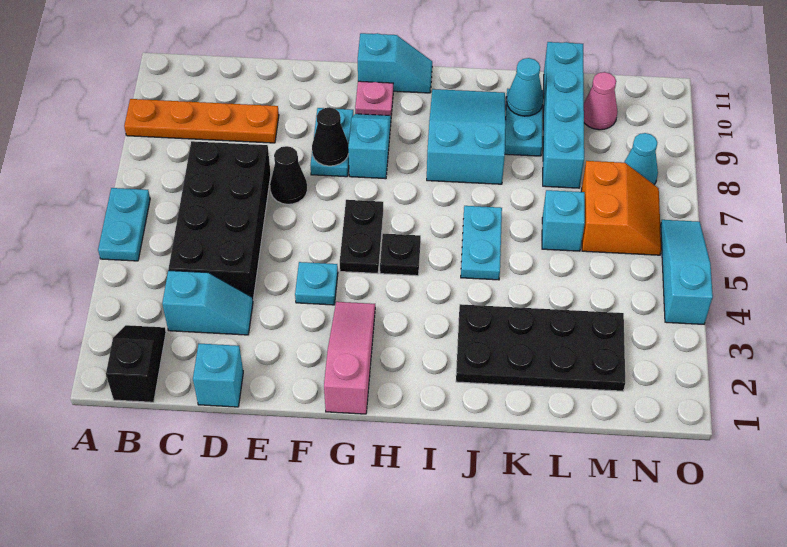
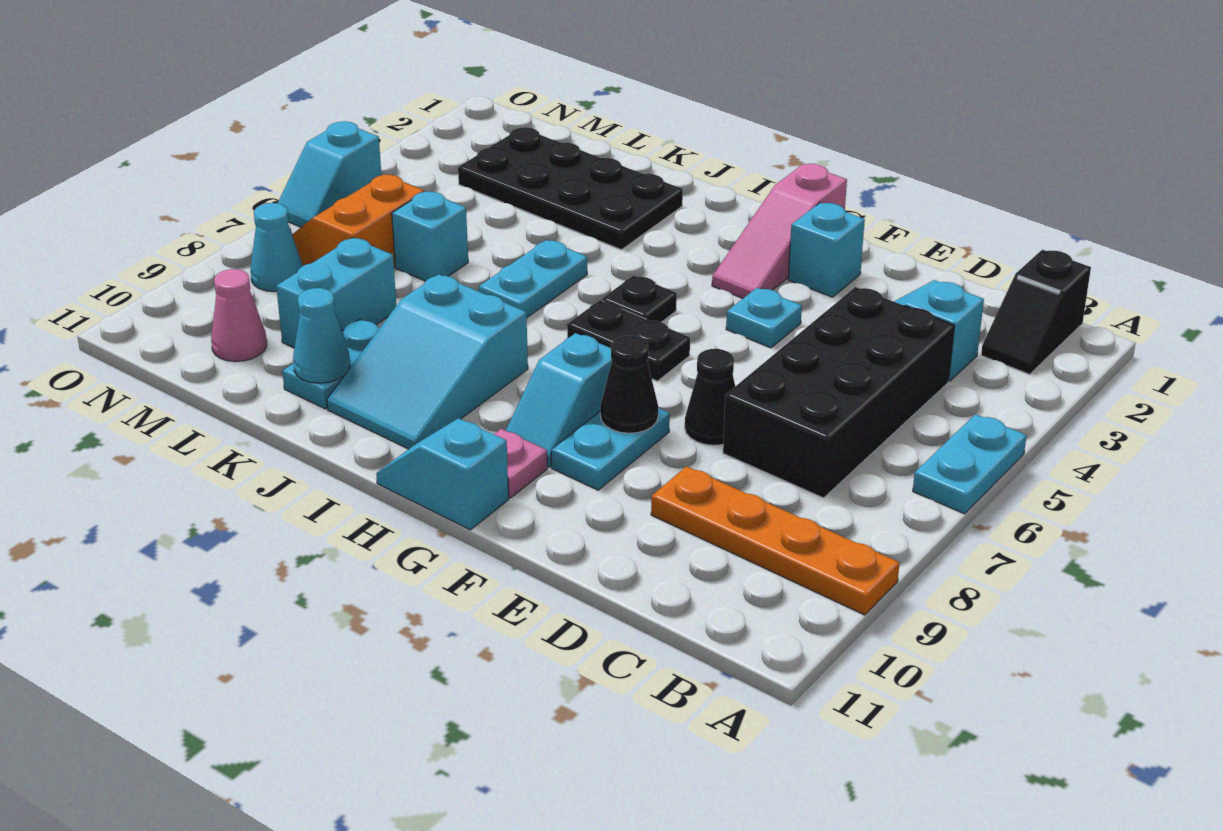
cyan 1x1 brick [193,344,243,407] -> cyan 1x1 brick moved to [788,203,865,297]
black 1x2 plate [340,200,383,274] -> black 1x2 plate turned to [567,300,690,381]
cyan 1x4 brick [543,42,584,188] -> cyan 1x2 brick [276,238,396,348]
cyan 1x3 slope [661,220,713,324] -> cyan 1x2 slope [278,121,381,227]

